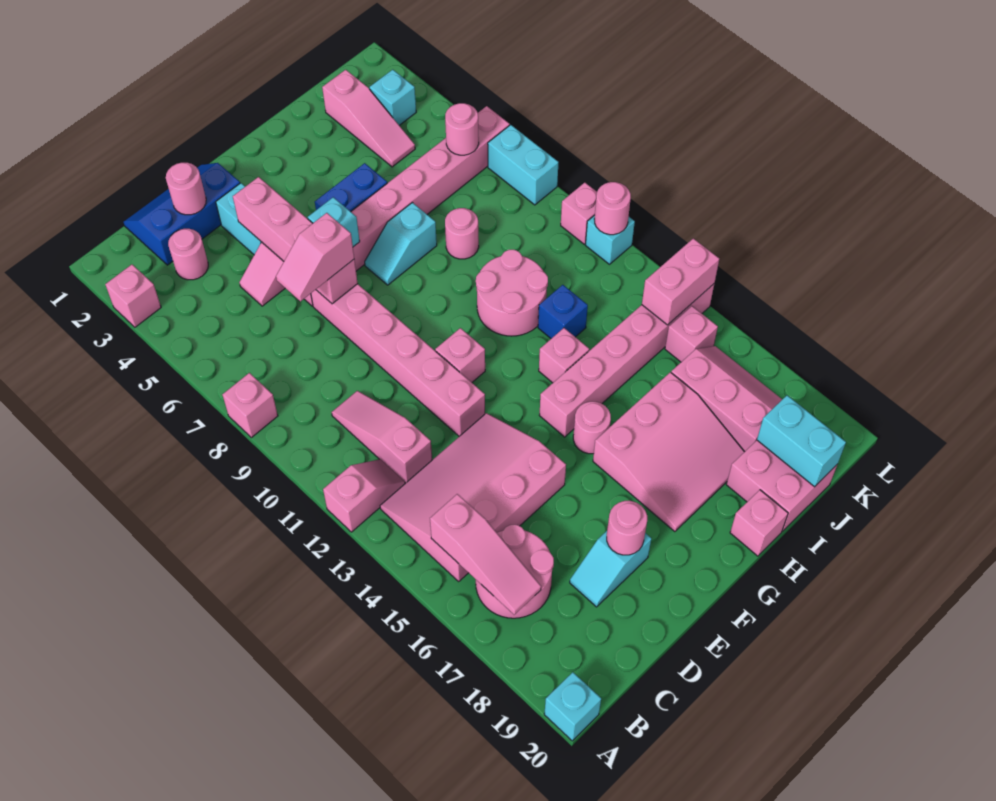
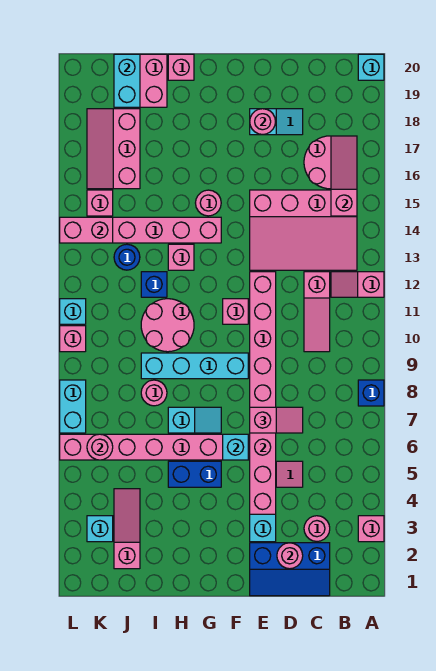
pink 1x1 brick [222,373,278,438] -> blue 1x1 brick [358,380,384,406]
none -> cyan 1x4 brick [141,353,248,379]
pink 3x3 slope [593,372,744,532] -> none
none -> blue 1x1 round brick [114,244,140,270]
pink 1x1 round brick [594,182,631,235] -> none

